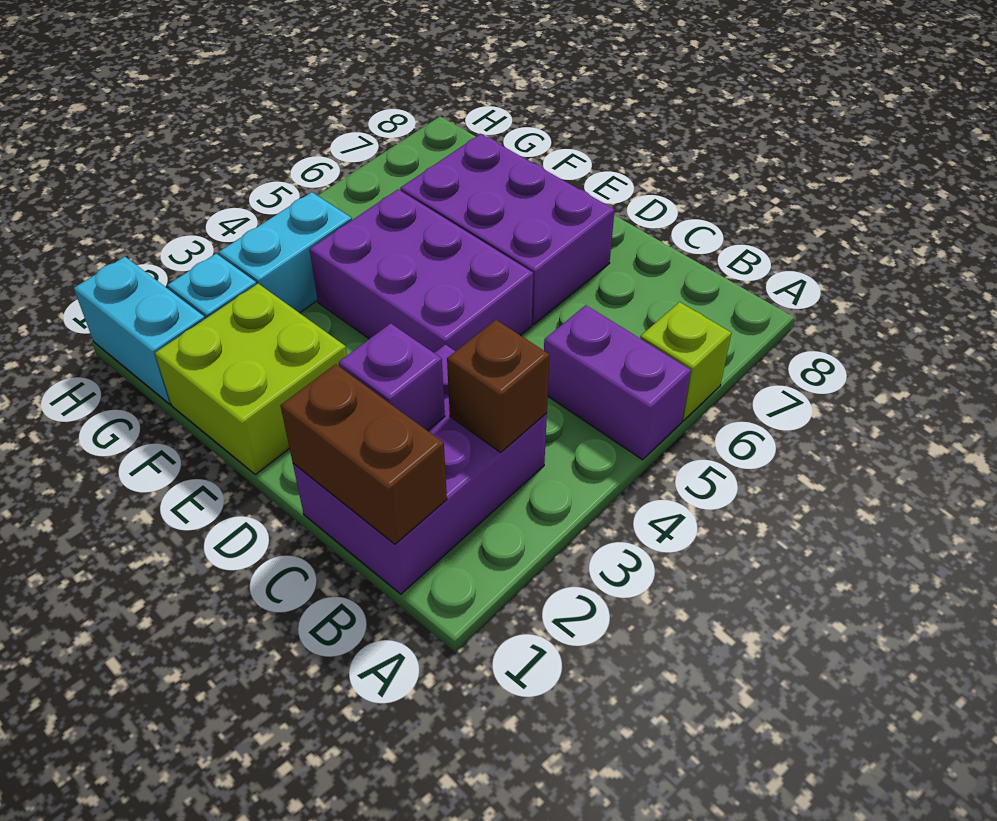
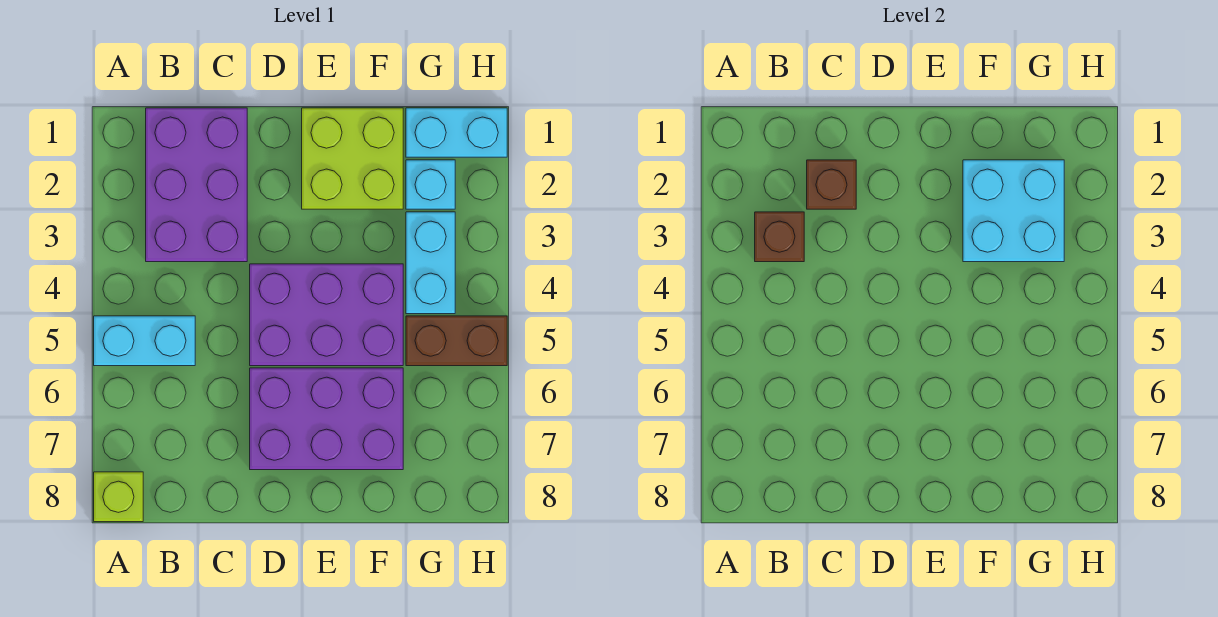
purple 1x2 brick [544,305,691,460] -> cyan 1x2 brick [94,316,195,366]
lime 1x1 brick [640,302,731,421] -> lime 1x1 brick moved to [94,472,143,522]
brown 1x2 brick [280,364,447,544] -> brown 1x2 brick moved to [406,316,507,366]
purple 1x1 brick [339,323,445,431] -> brown 1x1 brick [807,160,856,209]
none -> cyan 2x2 brick [963,160,1064,262]

